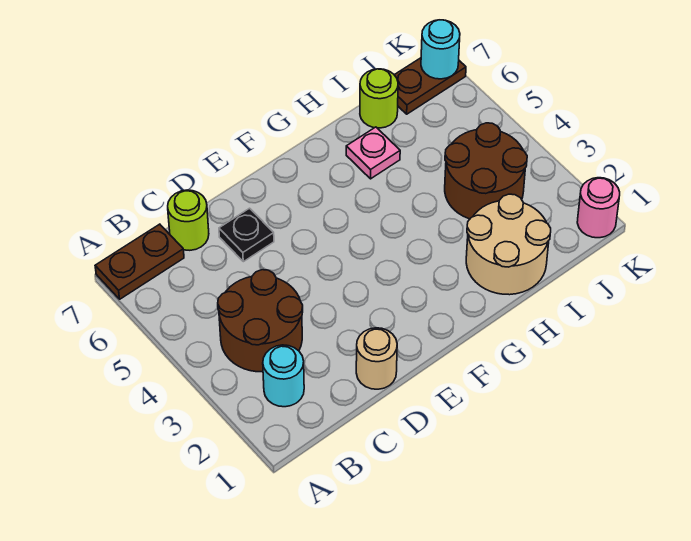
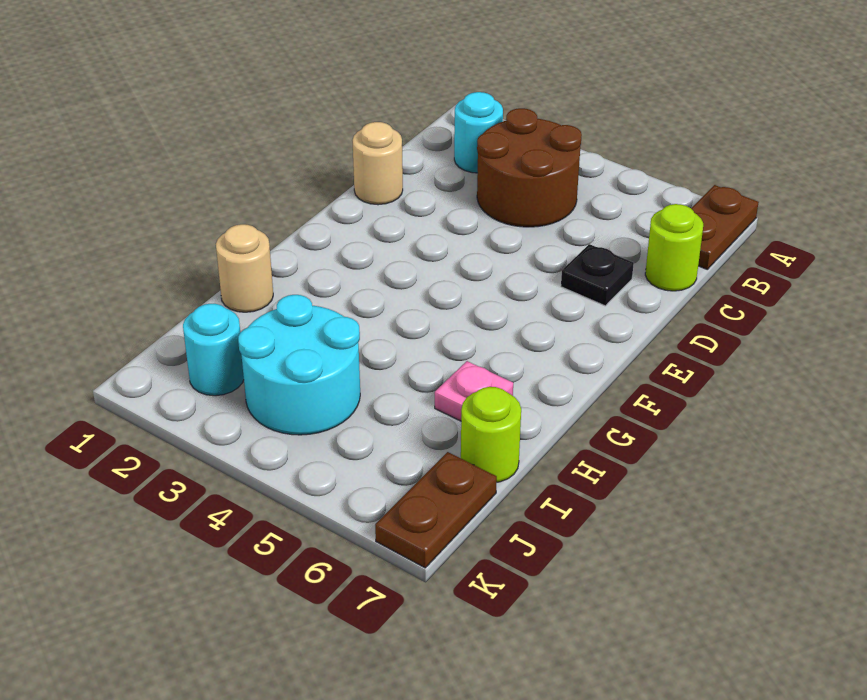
tan 2x2 round brick [466,194,551,295] -> tan 1x1 round brick [216,224,273,312]
brown 2x2 round brick [445,123,527,219] -> cyan 2x2 round brick [238,295,360,435]
pink 1x1 round brick [577,178,620,238] -> none
cyan 1x1 round brick [421,20,460,79] -> cyan 1x1 round brick moved to [183,304,244,396]

